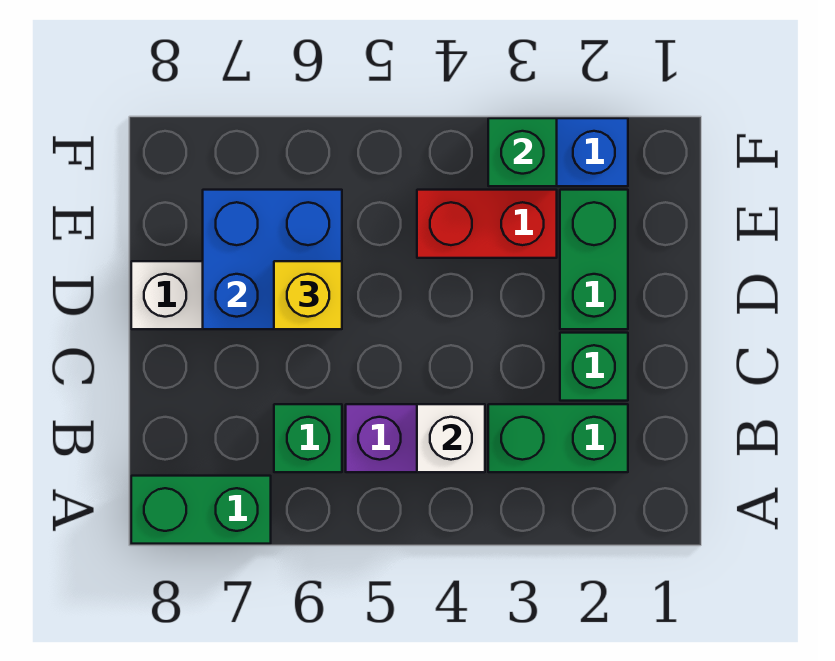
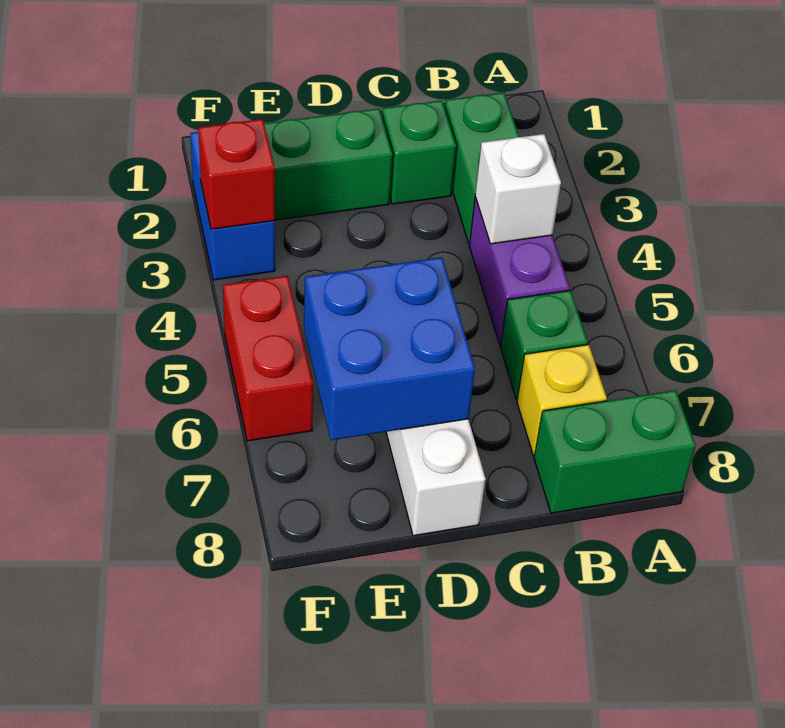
green 1x2 brick [131,476,271,544] -> green 1x2 brick turned to [534,390,696,513]
yellow 1x1 brick [274,261,342,329] -> yellow 1x1 brick moved to [517,345,607,455]
red 1x2 brick [417,190,557,258] -> red 1x2 brick moved to [223,276,313,441]
green 1x1 brick [488,118,557,186] -> red 1x1 brick [198,119,275,229]

